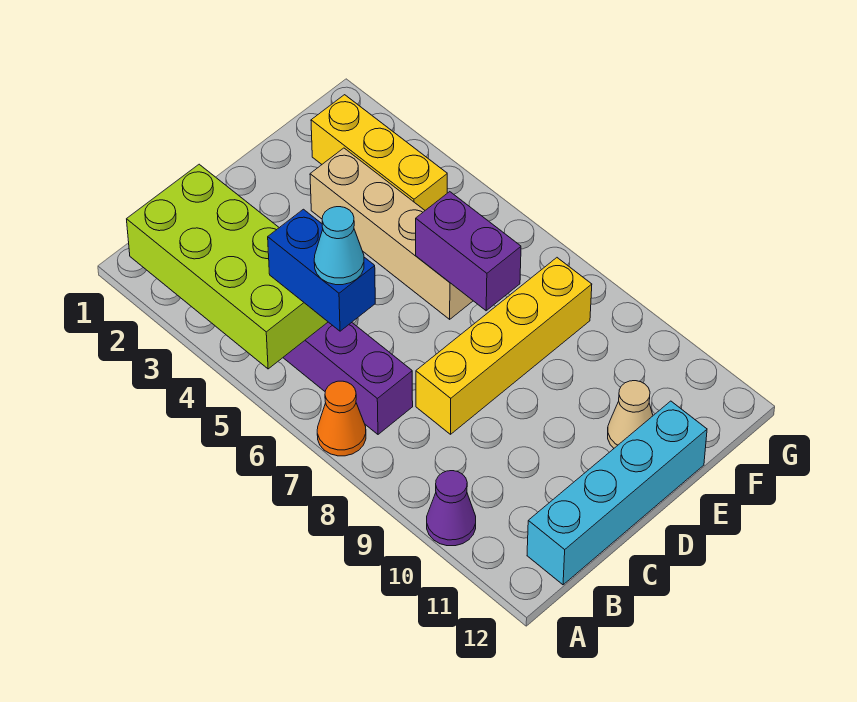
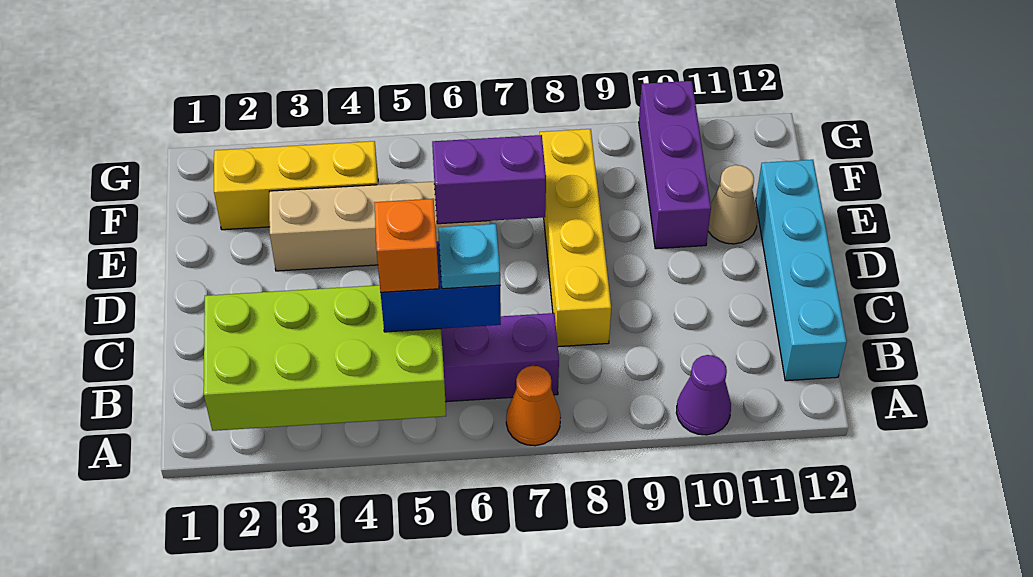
none -> orange 1x1 brick [374,199,439,292]
cyan 1x1 cone [314,207,364,285] -> cyan 1x1 plate [438,224,500,289]
none -> purple 1x3 brick [639,81,711,249]

